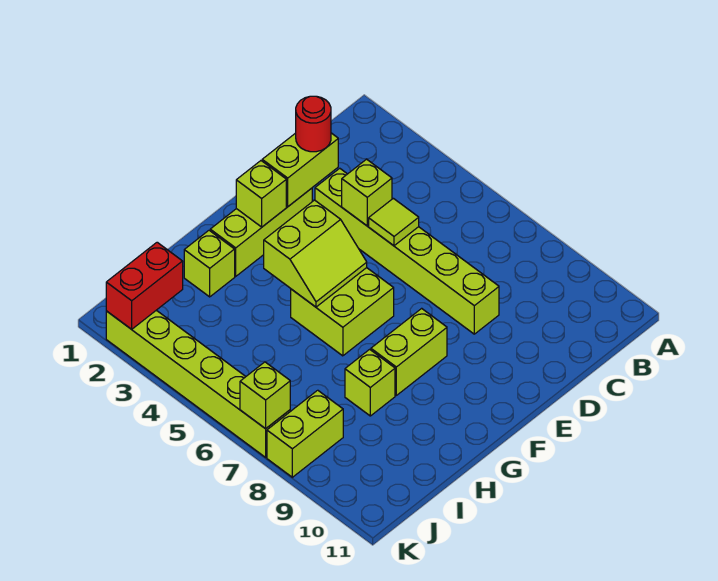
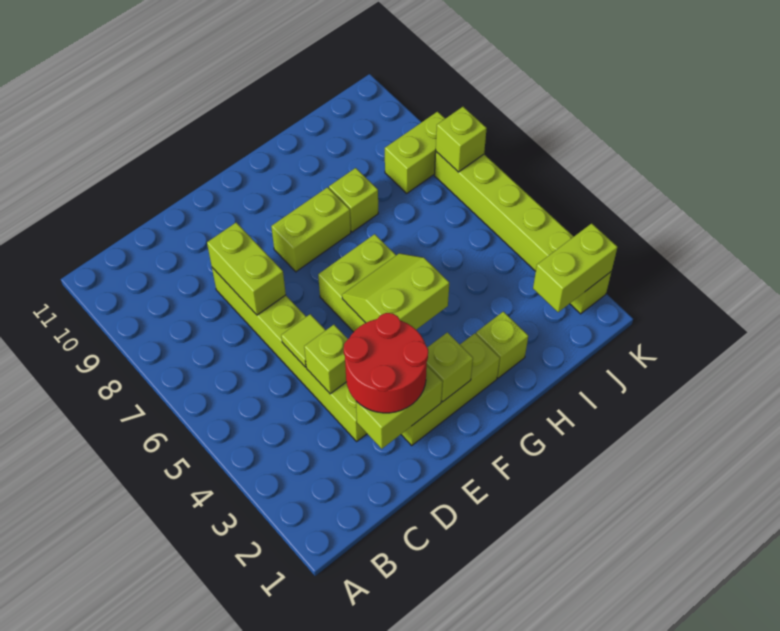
red 1x1 round brick [296,96,331,152] -> red 2x2 round brick [344,313,428,413]
none -> lime 1x2 brick [207,223,286,315]
red 1x2 brick [106,242,183,329] -> lime 1x2 brick [533,223,617,312]

